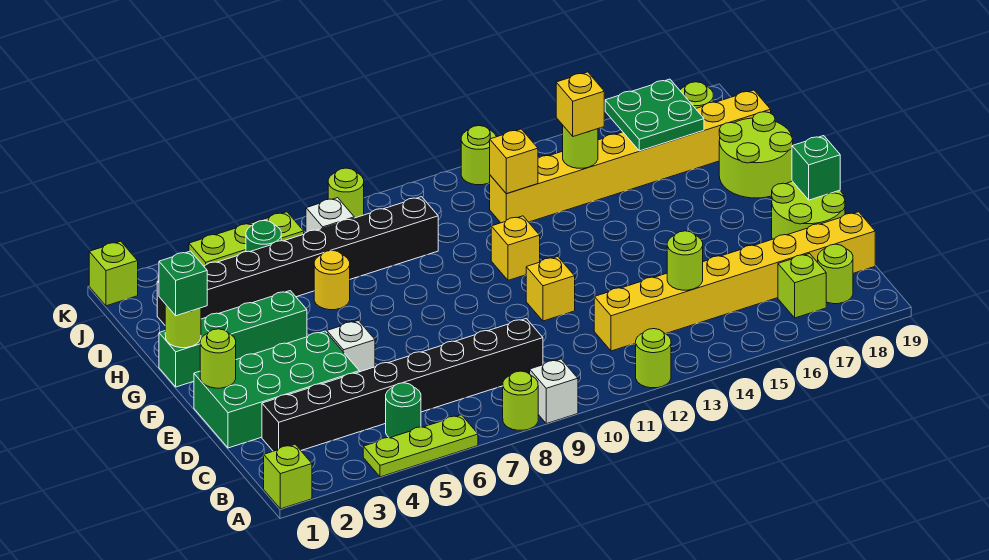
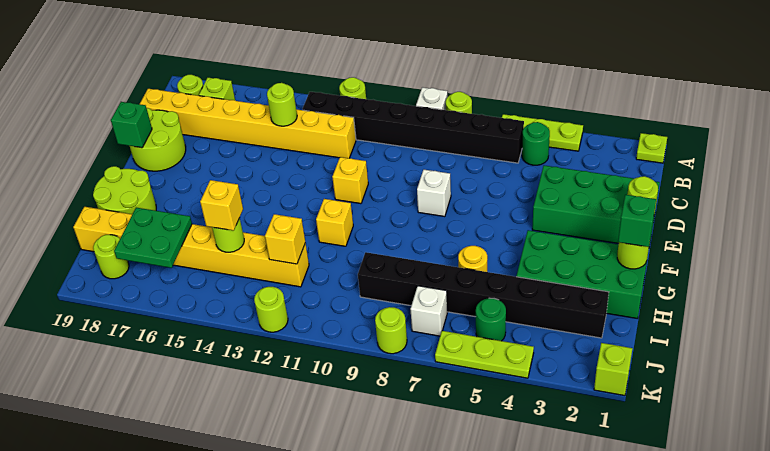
lime 1x1 brick [264,444,312,509] -> lime 1x1 plate [636,133,667,163]
black 1x8 brick [262,319,543,451] -> black 1x8 brick moved to [302,92,524,163]
white 1x1 brick [327,321,375,372] -> white 1x1 brick moved to [417,170,451,217]
green 1x4 brick [159,291,307,387] -> green 2x4 brick [516,230,649,319]

